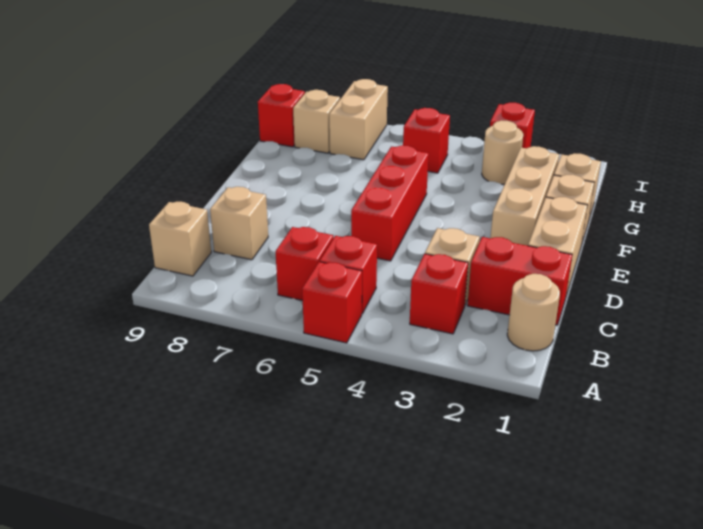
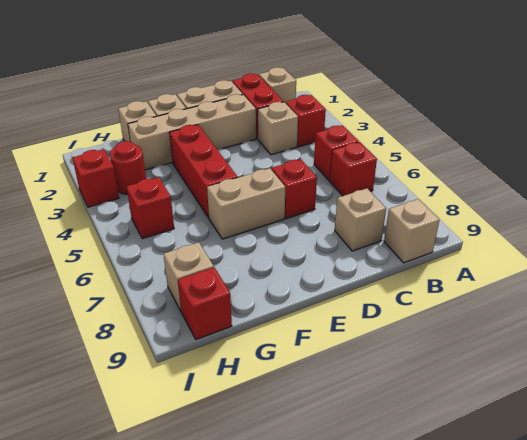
red 1x1 brick [302,262,362,343] -> red 1x1 brick moved to [272,159,317,219]
tan 1x1 round brick [507,274,560,351] -> tan 1x1 brick [259,67,296,103]
red 1x3 brick [351,145,429,261] -> red 1x3 brick turned to [169,125,238,218]
tan 1x3 brick [490,146,559,246] -> tan 1x4 brick [128,94,256,170]
tan 1x1 round brick [482,120,523,184] -> red 1x1 round brick [110,141,146,194]
tan 1x2 brick [329,79,388,160] -> tan 1x2 brick moved to [207,168,285,239]

